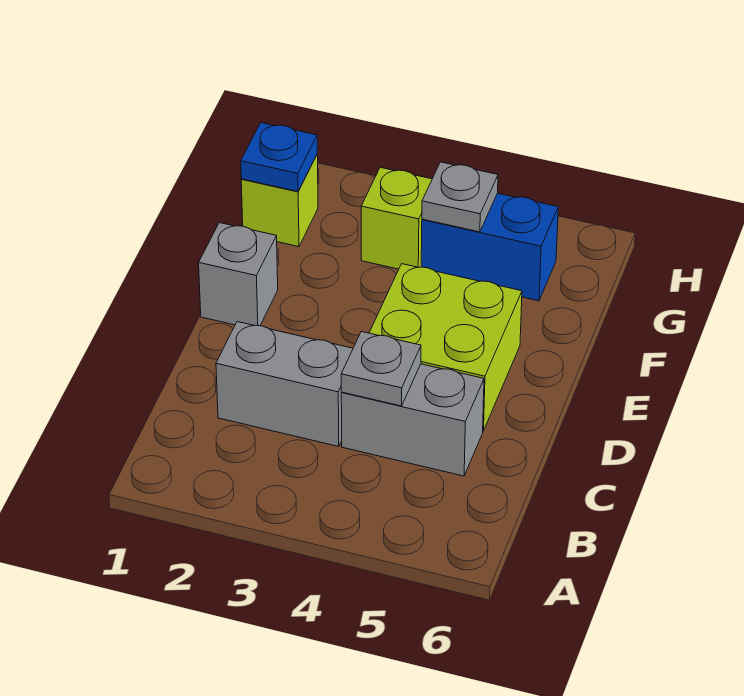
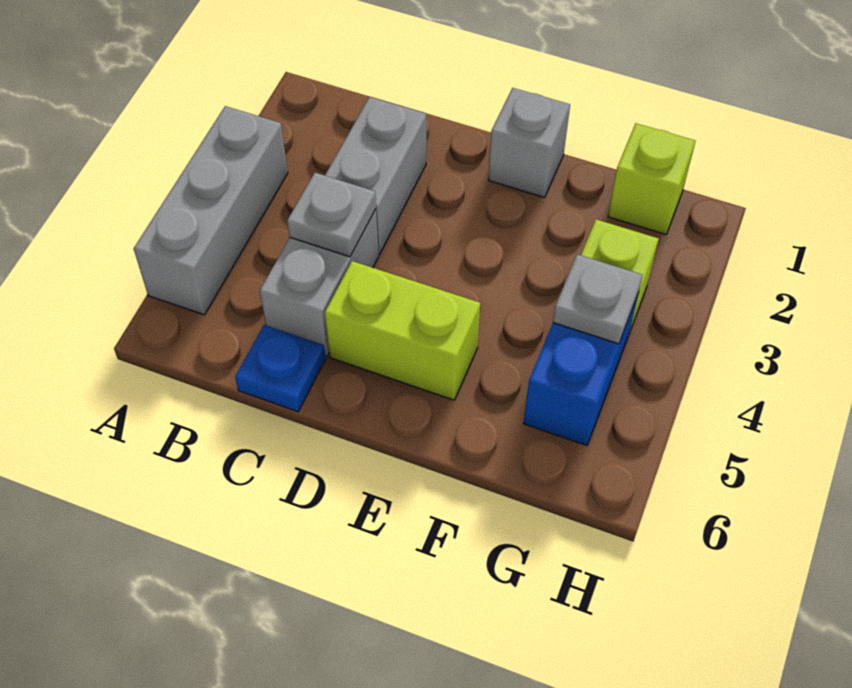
none -> grey 1x3 brick [134,106,288,315]
lime 2x2 brick [369,264,522,431] -> lime 1x2 brick [325,261,480,400]
blue 1x1 plate [241,123,317,191] -> blue 1x1 plate moved to [235,325,326,412]

